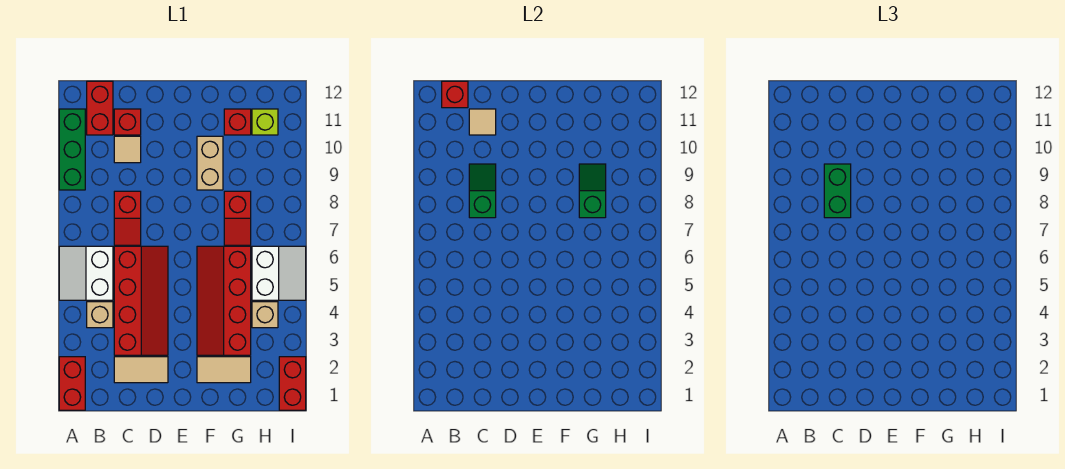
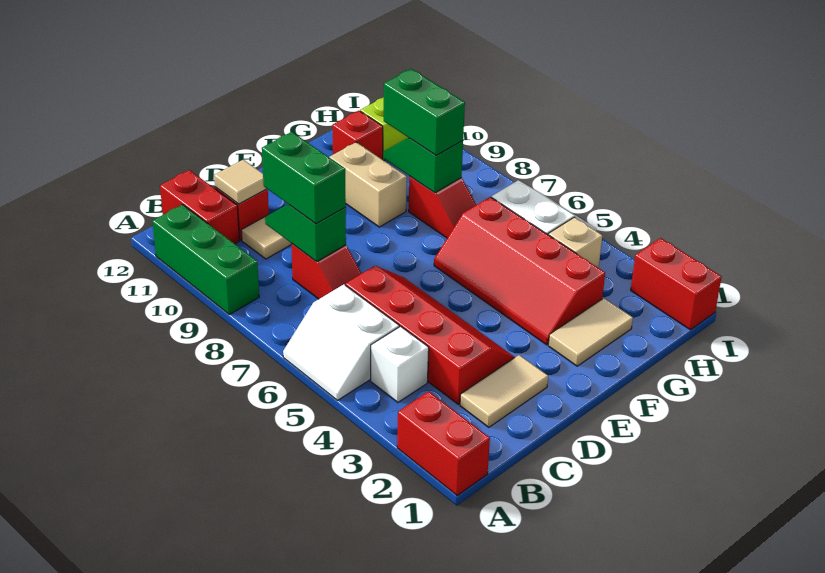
tan 1x1 brick [87,302,113,328] -> white 1x1 brick [371,326,429,402]
red 1x1 brick [442,81,468,108] -> none
none -> green 1x2 brick [383,69,465,155]

